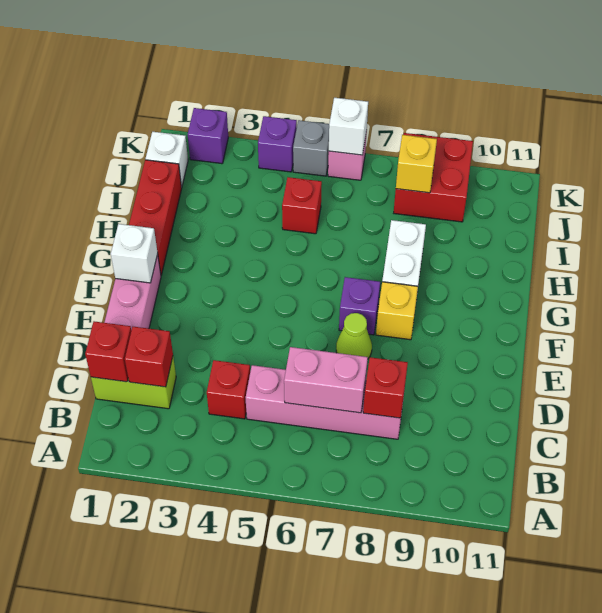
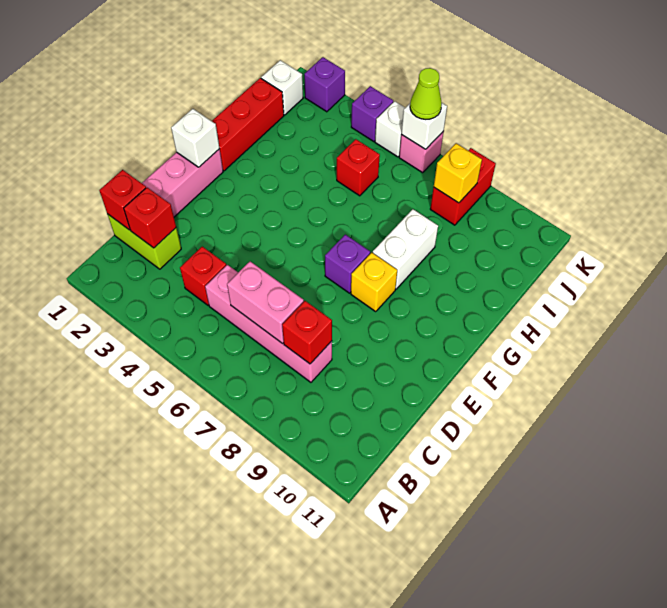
lime 1x1 cone [336,313,372,358] -> lime 1x1 cone moved to [410,68,442,119]
red 2x2 brick [394,133,473,222] -> red 1x2 brick [430,148,496,225]
grey 1x1 brick [293,120,329,176] -> white 1x1 brick [375,101,405,157]

